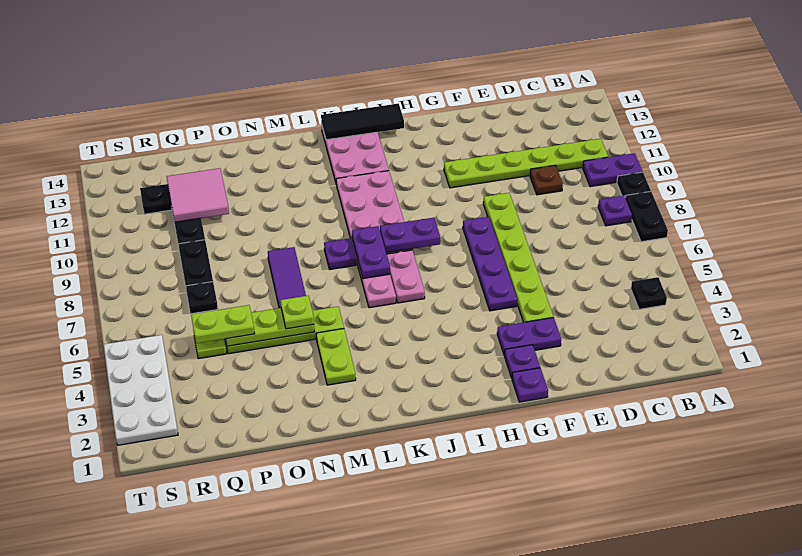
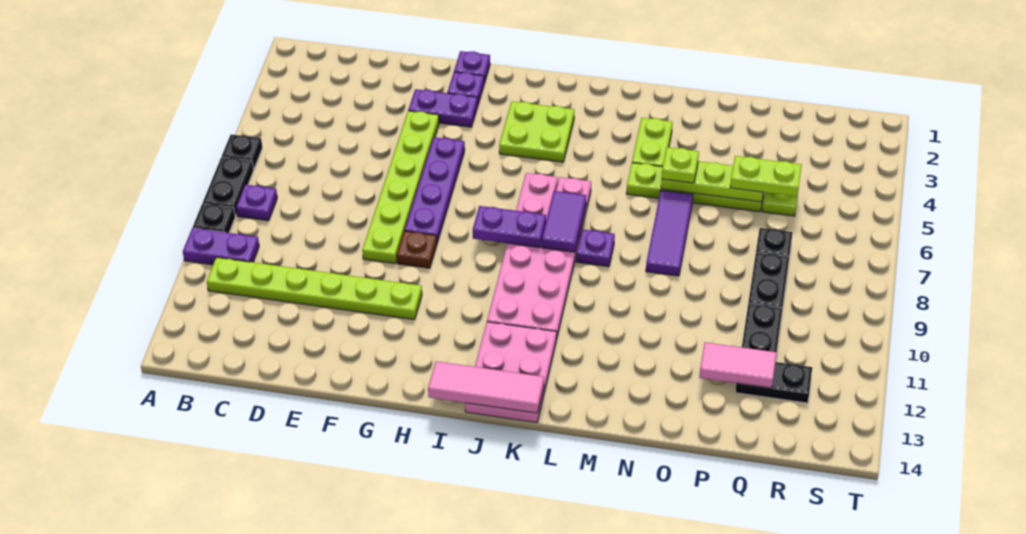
black 1x1 plate [631,277,667,309] -> black 1x1 plate moved to [222,135,262,169]
brown 1x1 plate [530,165,563,195] -> brown 1x1 plate moved to [397,231,437,268]
none -> lime 2x2 plate [499,101,574,162]
black 1x3 tile [321,104,404,140] -> pink 1x3 tile [428,361,544,413]
purple 1x2 plate [352,226,390,279] -> purple 1x2 tile [542,191,586,252]
pink 2x2 tile [167,168,229,222] -> pink 1x2 tile [699,342,777,388]
white 2x4 plate [104,335,178,445] -> none

